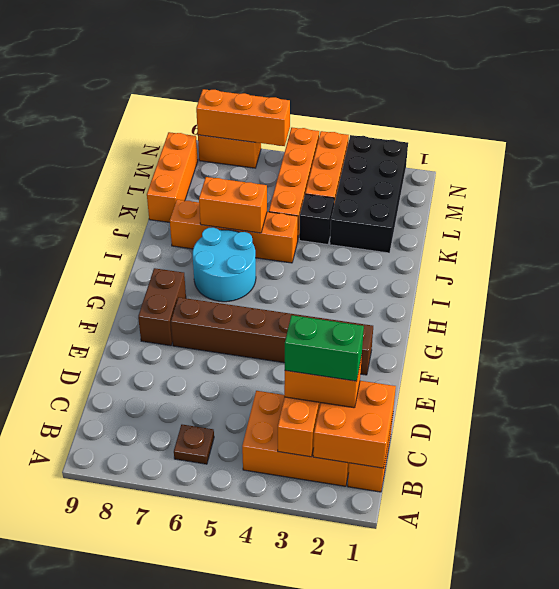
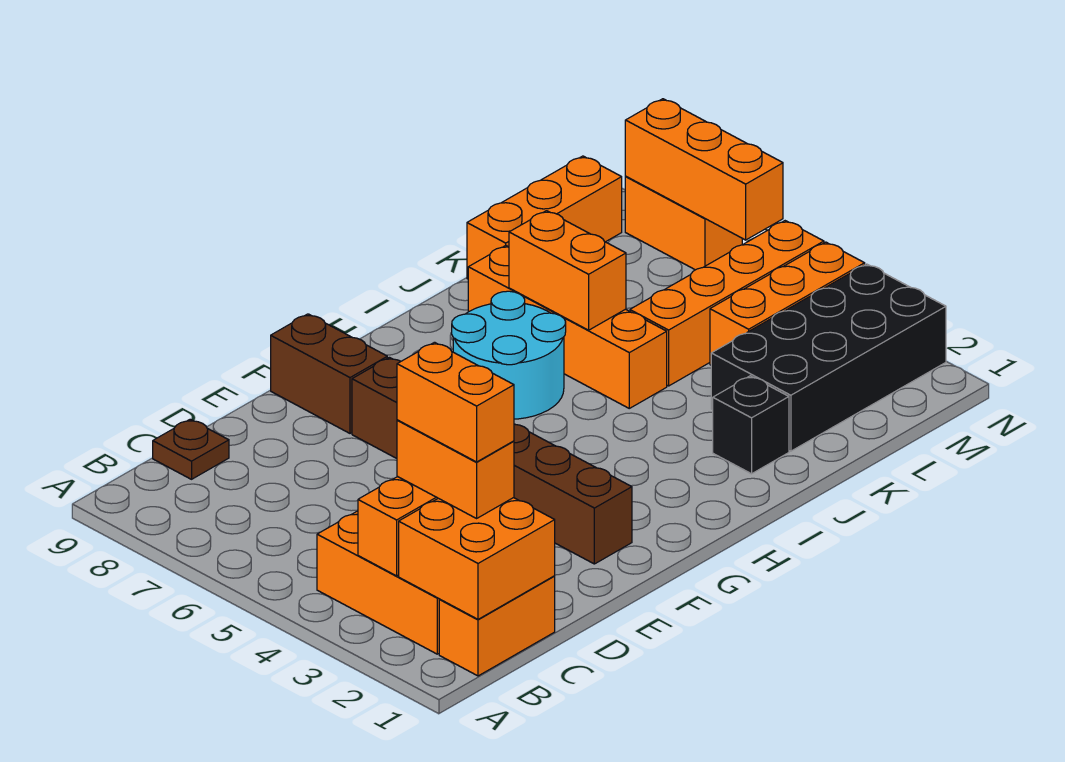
brown 1x1 plate [174,425,214,464] -> brown 1x1 plate moved to [153,419,229,479]
green 1x2 brick [285,315,364,381] -> orange 1x2 brick [397,342,514,462]
brown 1x2 brick [138,268,186,346] -> brown 1x2 brick turned to [271,314,387,433]
black 1x1 brick [299,194,334,245] -> black 1x1 brick moved to [713,376,789,474]

